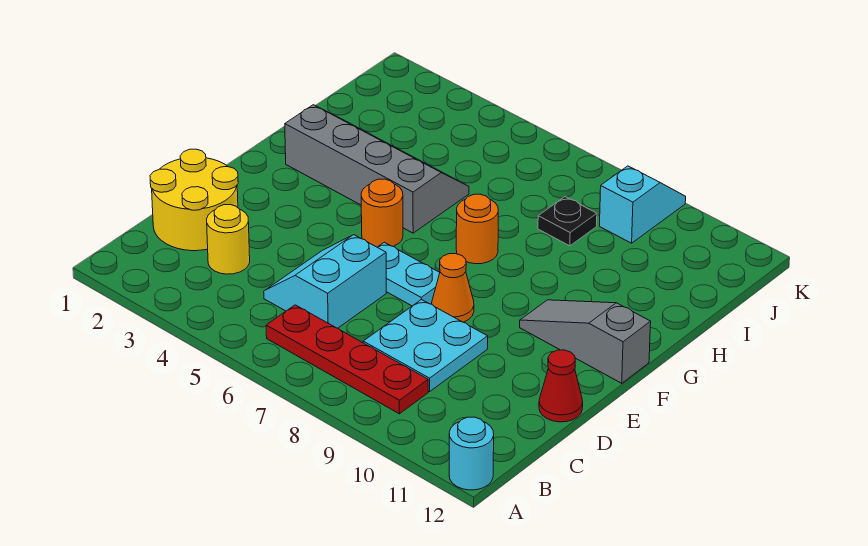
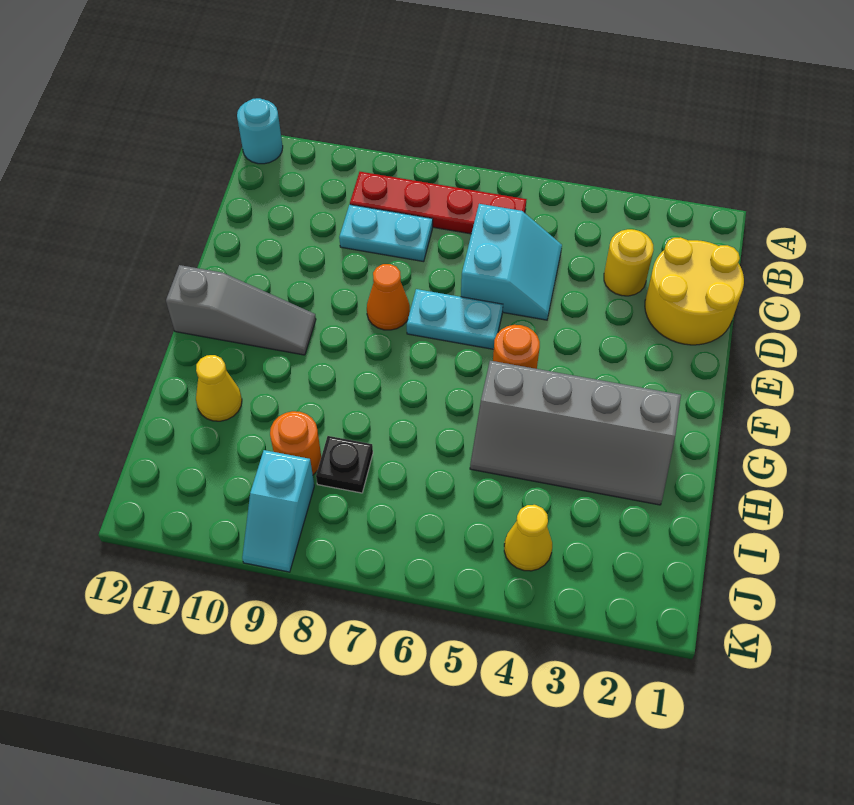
cyan 2x2 plate [363,300,488,392] -> cyan 1x2 plate [339,205,433,262]
red 1x1 cone [539,350,583,422] -> none
orange 1x1 round brick [456,194,498,264] -> orange 1x1 round brick moved to [270,411,321,475]
none -> yellow 1x1 cone [196,355,242,421]
none -> yellow 1x1 cone [504,505,552,571]

